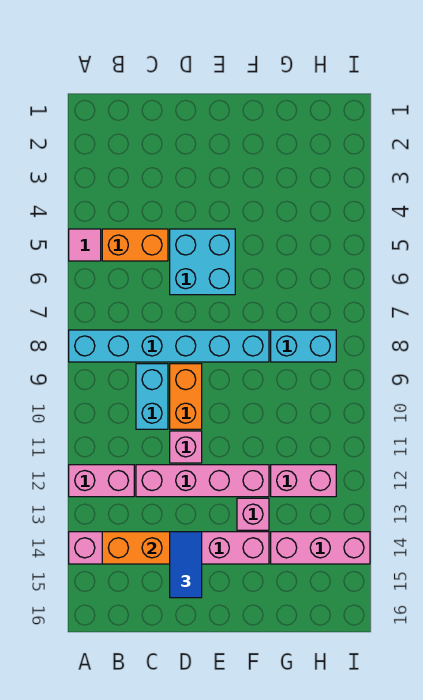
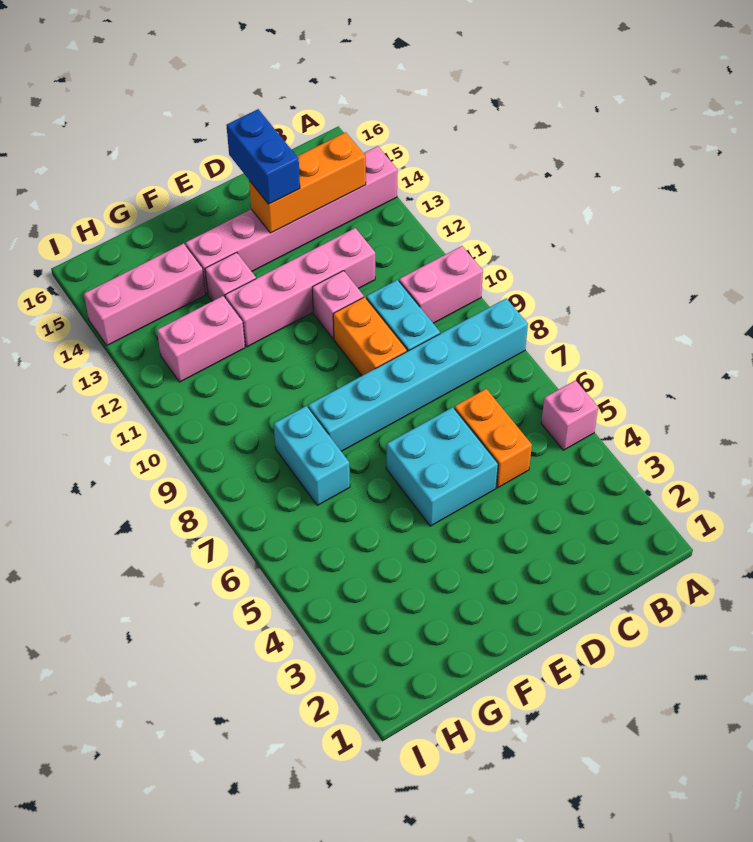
pink 1x1 tile [69,229,101,261] -> pink 1x1 brick [541,380,598,450]
pink 1x2 brick [69,465,134,497] -> pink 1x2 brick moved to [399,246,483,323]
orange 1x2 brick [102,229,168,261] -> orange 1x2 brick turned to [454,389,532,488]
blue 1x2 tile [170,532,202,598] -> blue 1x2 brick [226,109,300,204]
cyan 1x2 brick [271,330,336,362] -> cyan 1x2 brick turned to [274,406,350,505]

